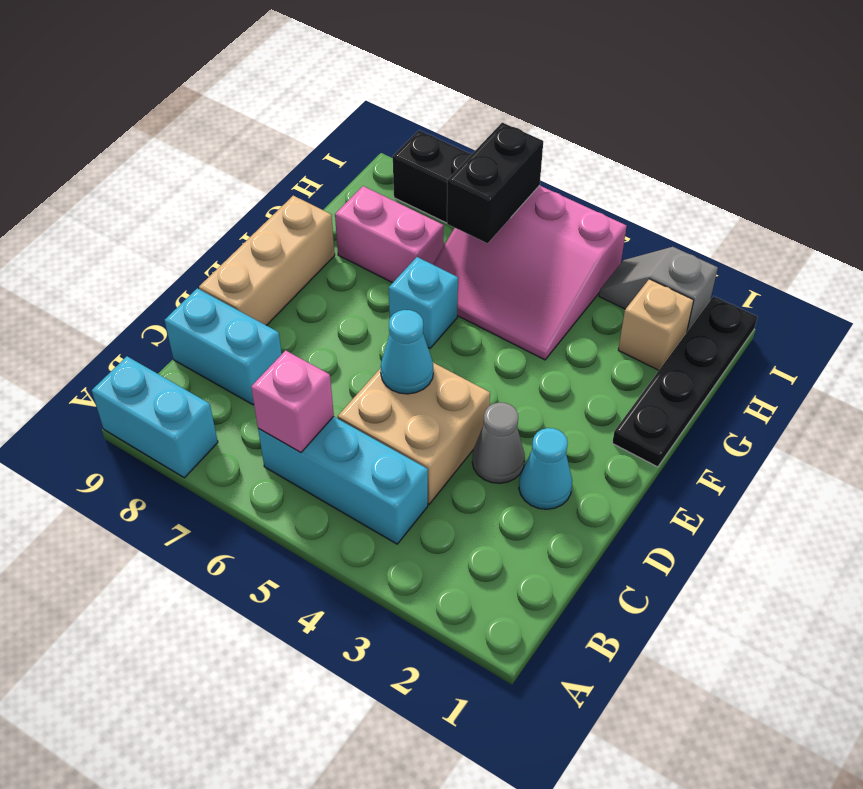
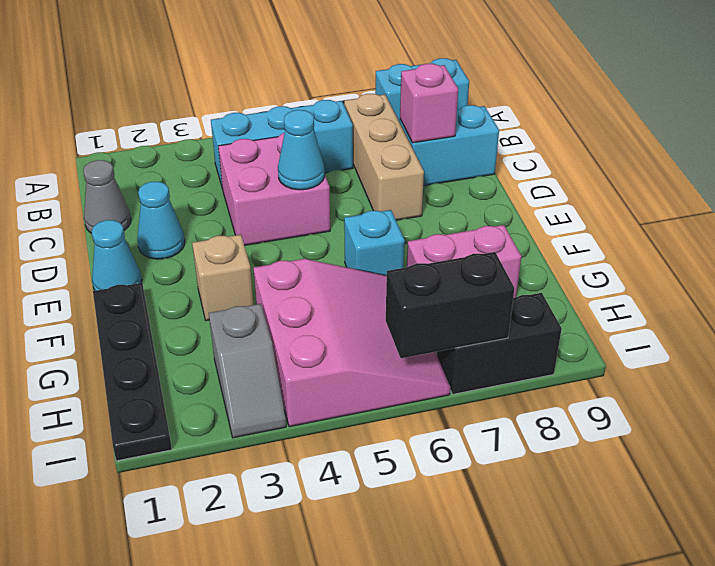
pink 1x1 brick [251,350,334,453] -> pink 1x1 brick moved to [400,63,458,143]
tan 2x2 brick [338,363,490,504] -> pink 2x2 brick [218,133,330,245]
grey 1x1 cone [472,402,525,483] -> grey 1x1 cone moved to [83,160,131,233]
tan 1x3 brick [199,196,335,326] -> tan 1x3 brick moved to [344,94,424,220]
none -> cyan 1x1 cone [92,220,142,291]
pink 3x3 slope [433,185,627,360] -> pink 3x3 slope turned to [253,259,450,427]
tan 1x1 brick [618,279,694,370] -> tan 1x1 brick moved to [192,235,254,321]
black 1x2 brick [447,123,543,243] -> black 1x2 brick turned to [386,252,514,358]
grey 1x2 slope [599,247,718,332] -> grey 1x2 slope turned to [209,304,286,438]

